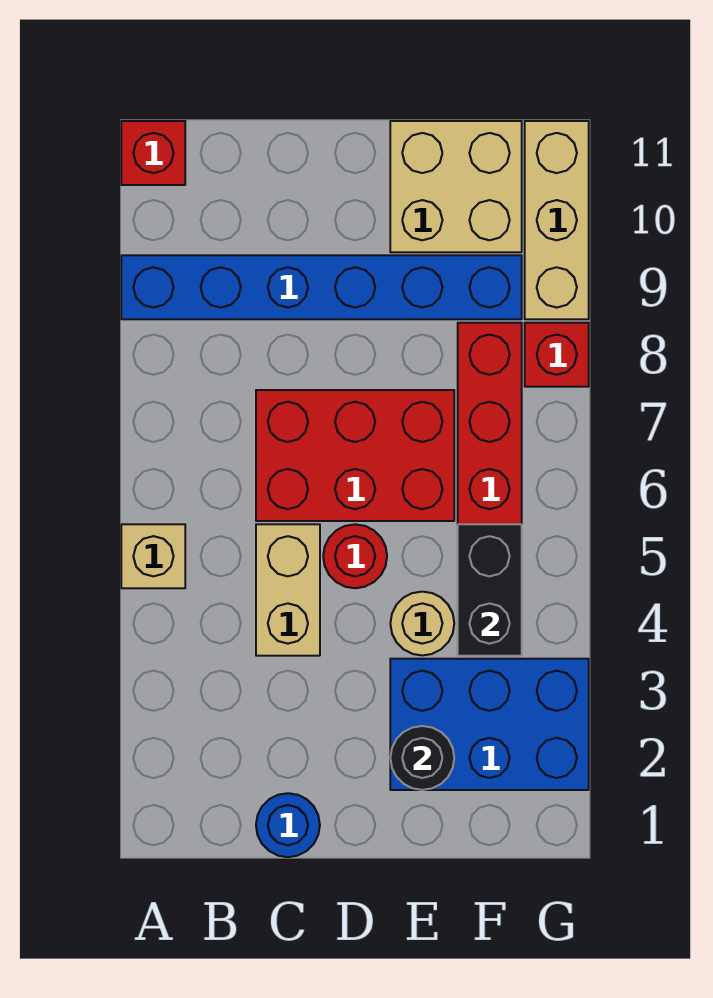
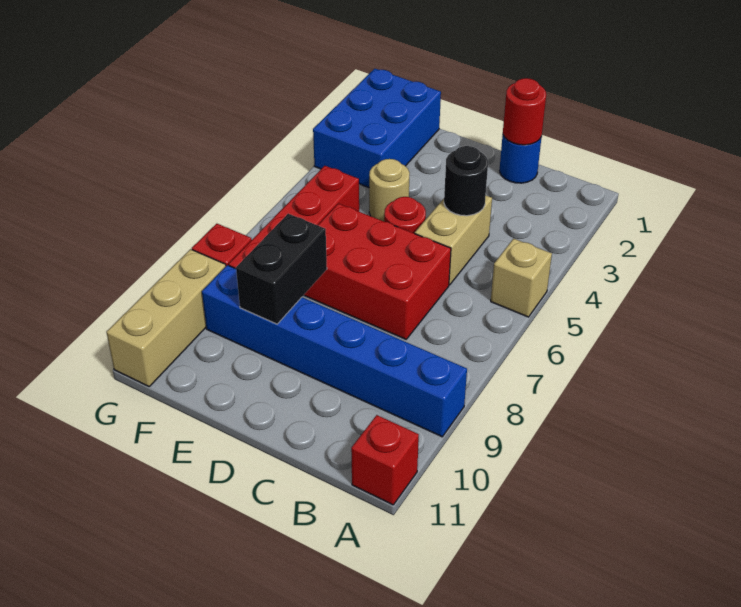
none -> red 1x1 round brick [503,78,546,145]
blue 2x3 brick [390,659,589,790] -> blue 2x3 brick turned to [313,69,441,188]
black 1x1 round brick [390,726,454,790] -> black 1x1 round brick moved to [444,146,488,216]
tan 2x2 brick [390,121,522,252] -> none
black 1x2 brick [458,524,522,656] -> black 1x2 brick moved to [236,214,327,324]

